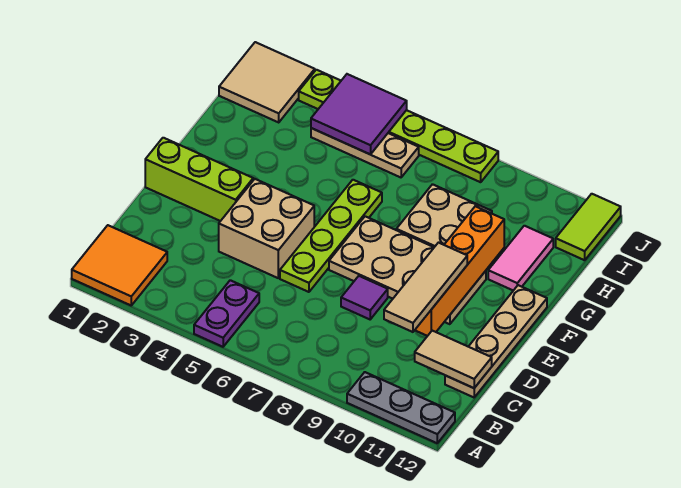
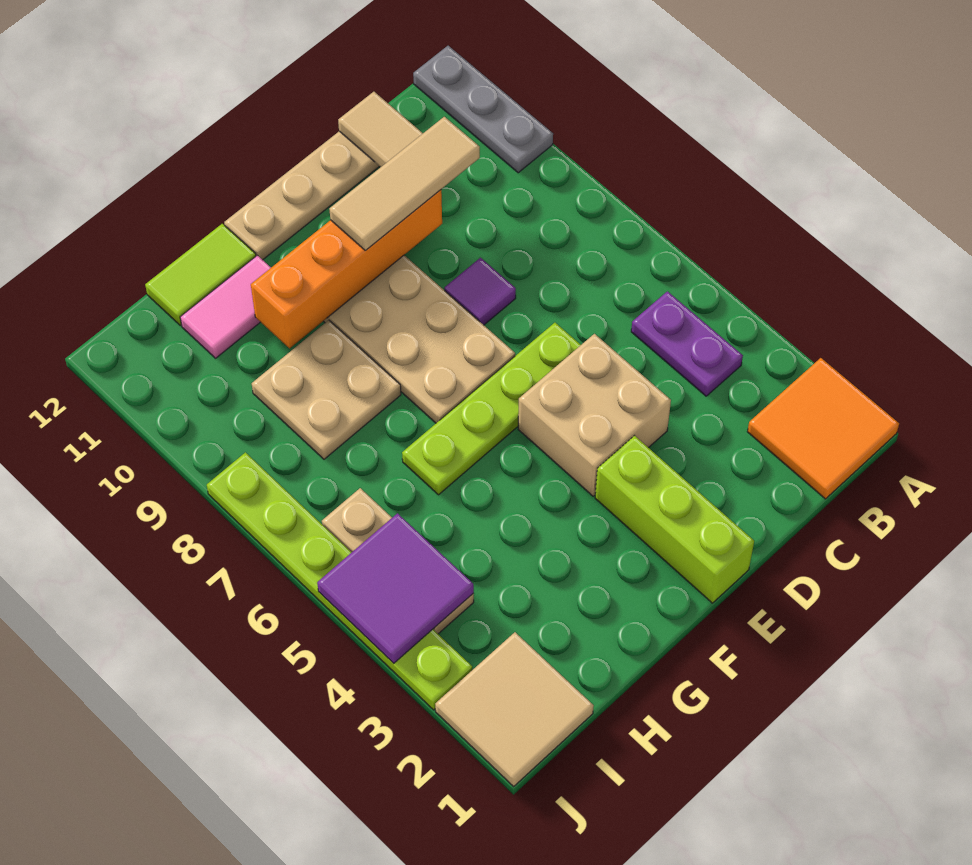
purple 1x2 plate [194,280,259,347] -> purple 1x2 plate turned to [631,291,743,396]
lime 1x2 tile [556,194,621,260] -> lime 1x2 tile moved to [145,224,256,325]

